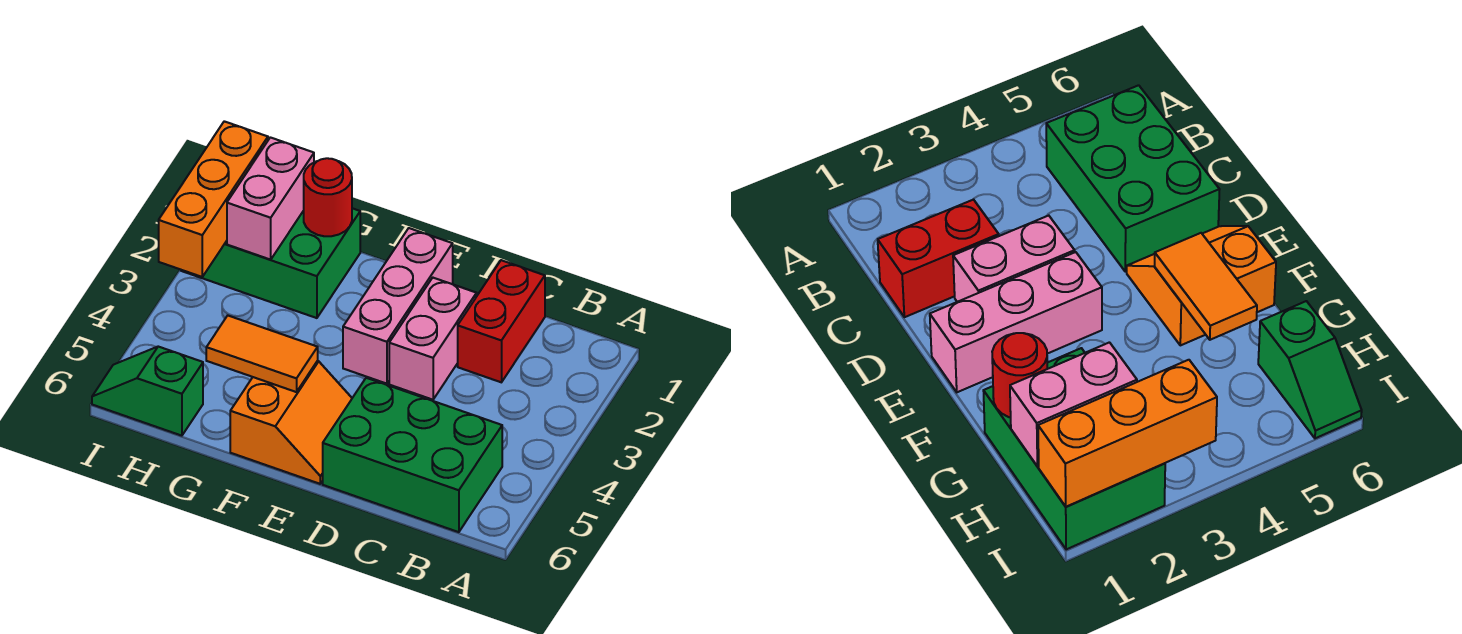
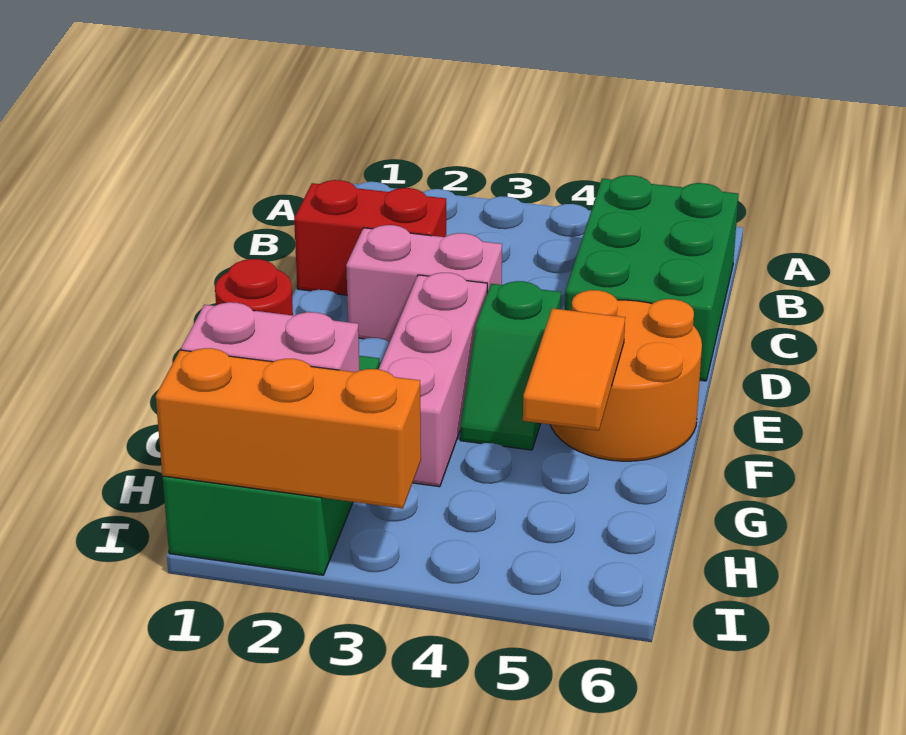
pink 1x3 brick [343,228,453,384] -> pink 1x3 brick turned to [379,273,487,487]
orange 2x2 slope [230,361,352,484] -> orange 2x2 round brick [550,290,702,461]
green 1x2 slope [92,347,203,436] -> green 1x2 slope moved to [460,281,561,450]

